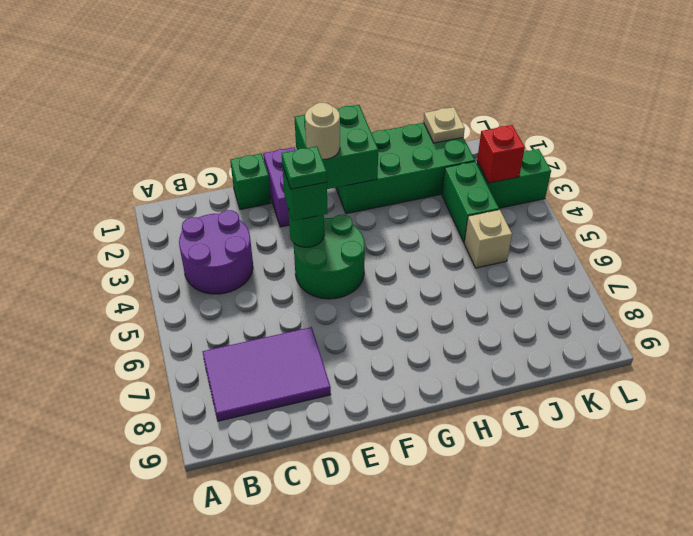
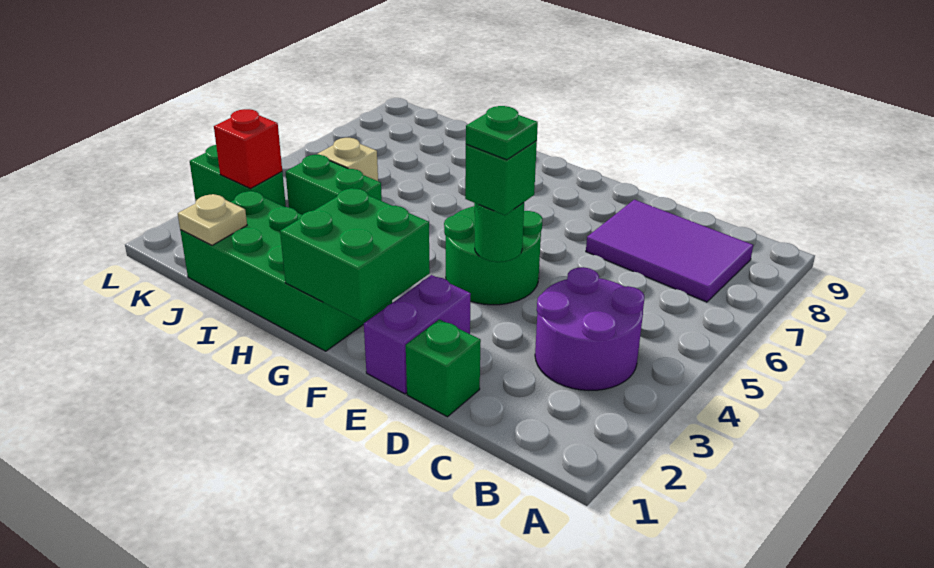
tan 1x1 round brick [305,103,340,159] -> none
green 1x2 brick [442,162,499,242] -> green 1x2 brick turned to [286,155,382,215]

